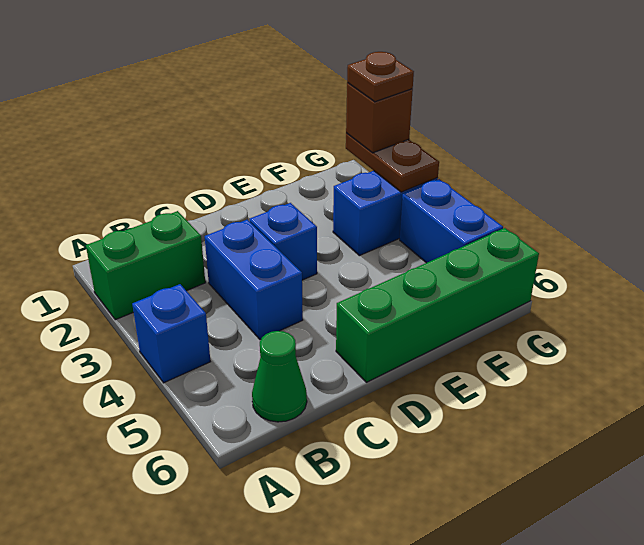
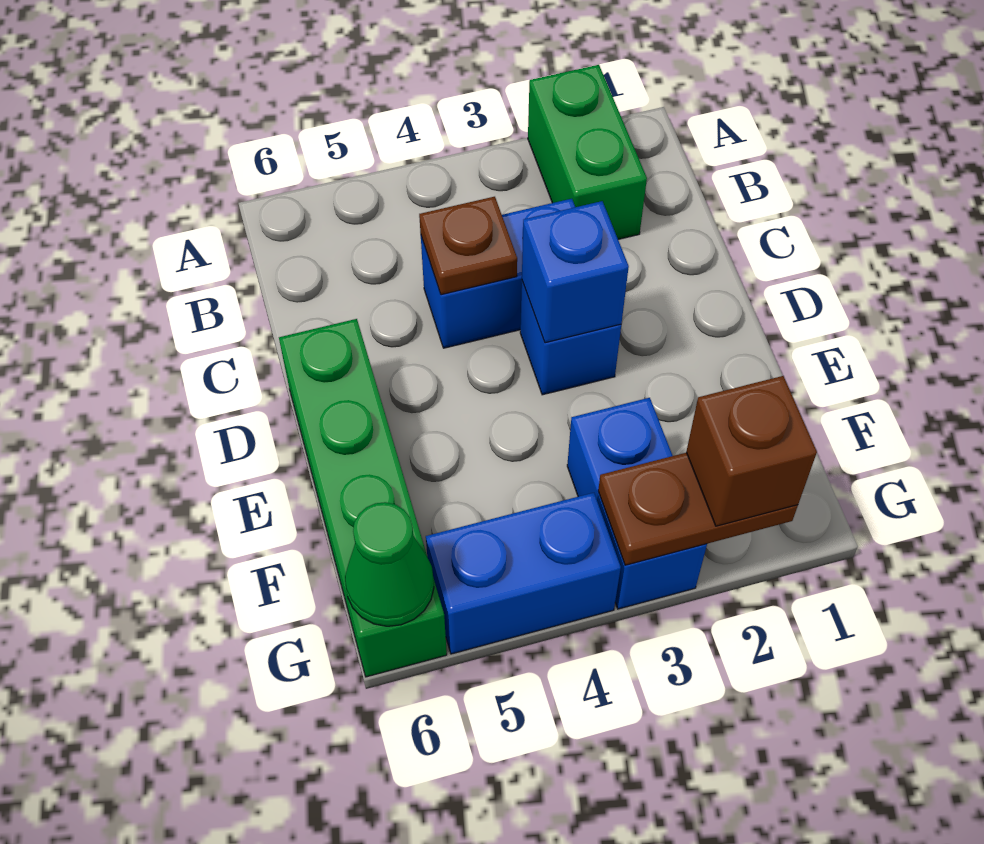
blue 1x1 brick [132,284,211,383] -> blue 1x1 brick moved to [522,201,629,343]
green 1x1 cone [252,331,307,422] -> green 1x1 cone moved to [345,502,434,626]
brown 1x1 plate [347,52,414,102] -> brown 1x1 plate moved to [419,197,517,295]

